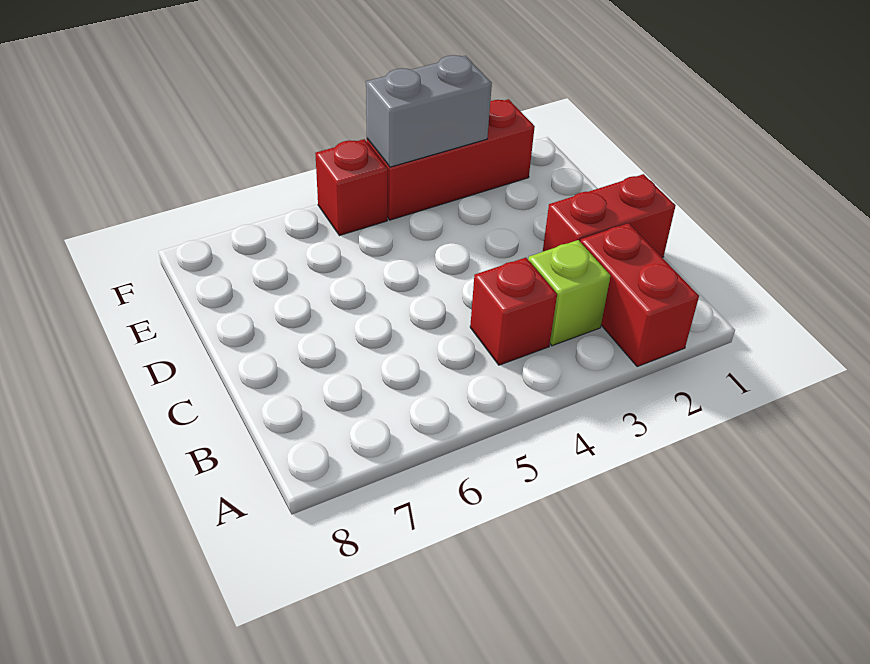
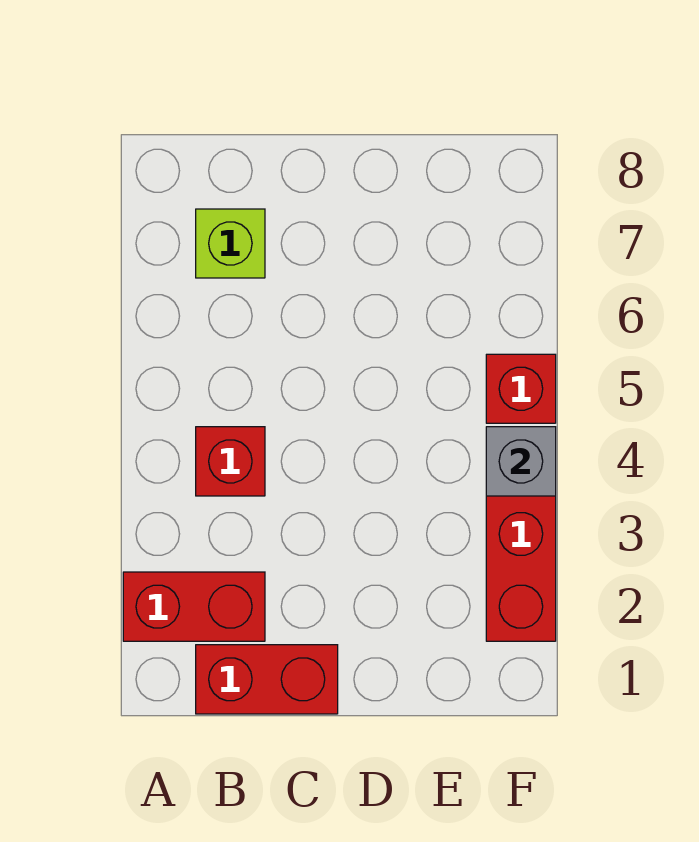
lime 1x1 brick [528,240,610,346] -> lime 1x1 brick moved to [196,209,265,278]
red 1x2 brick [543,174,676,258] -> red 1x2 brick turned to [196,645,338,714]
grey 1x2 brick [366,55,492,167] -> grey 1x1 brick [486,427,556,496]

